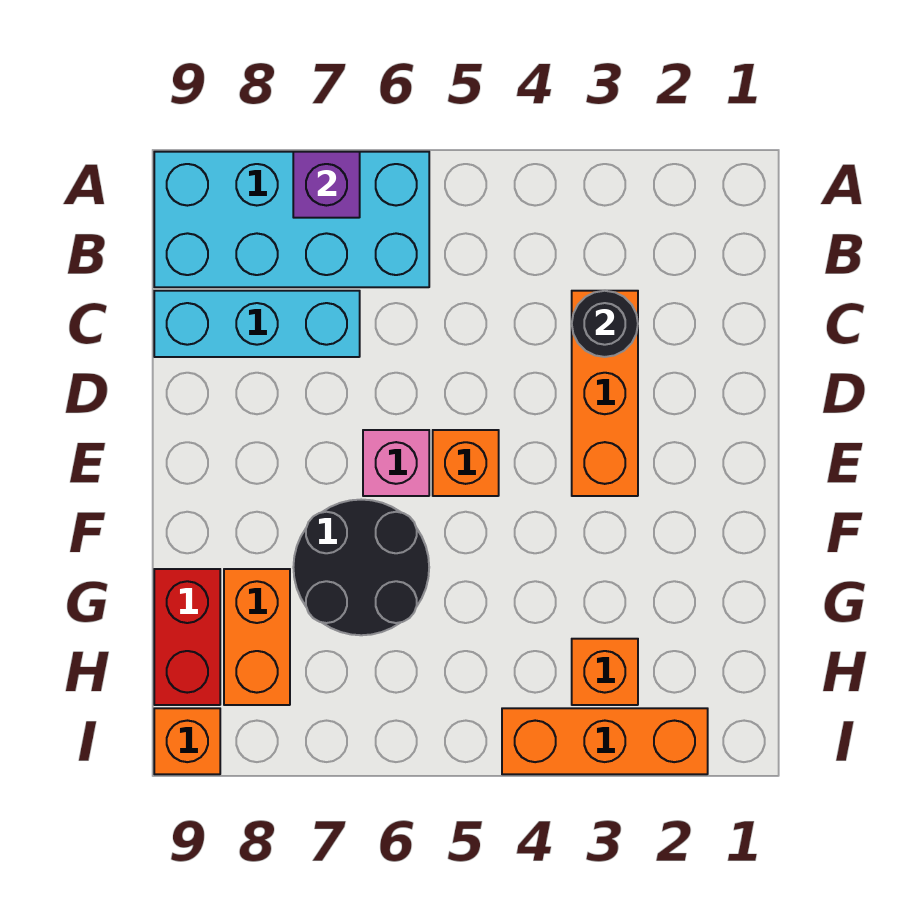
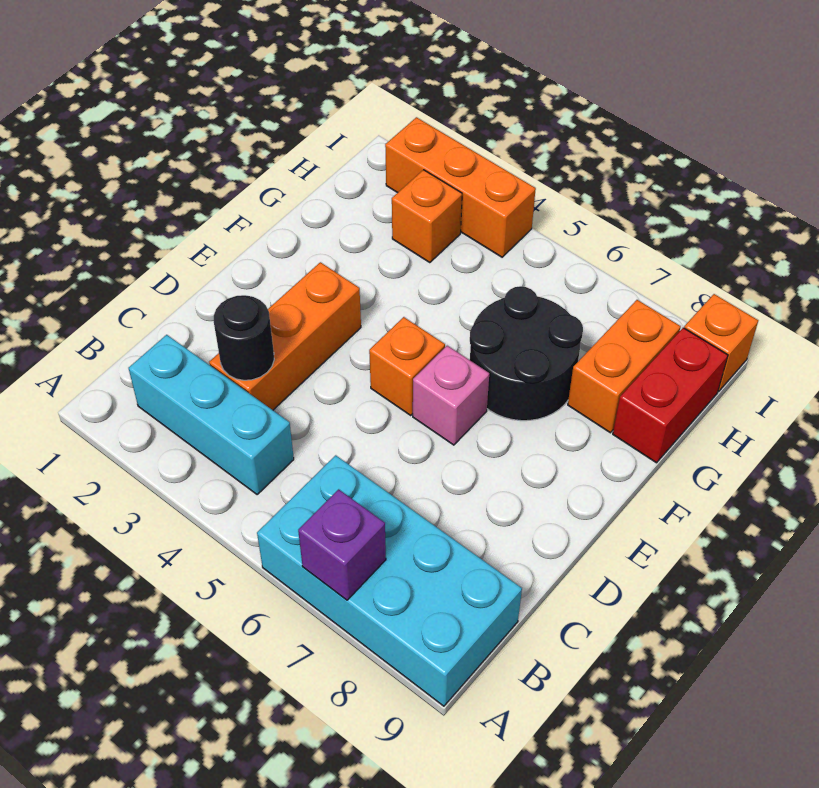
cyan 1x3 brick [154,291,360,357] -> cyan 1x3 brick moved to [129,335,294,494]

